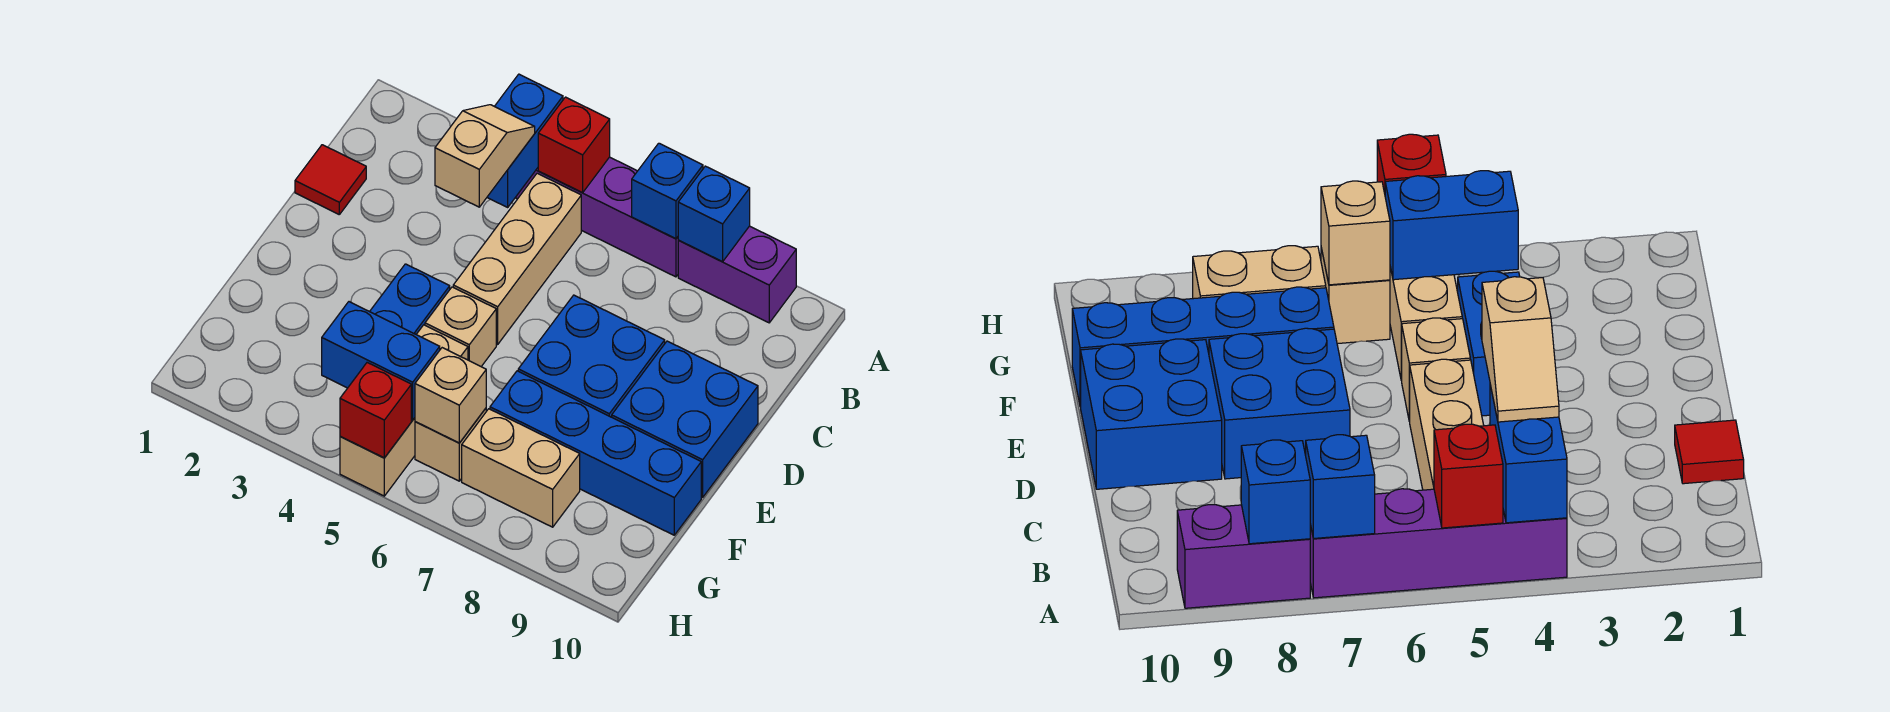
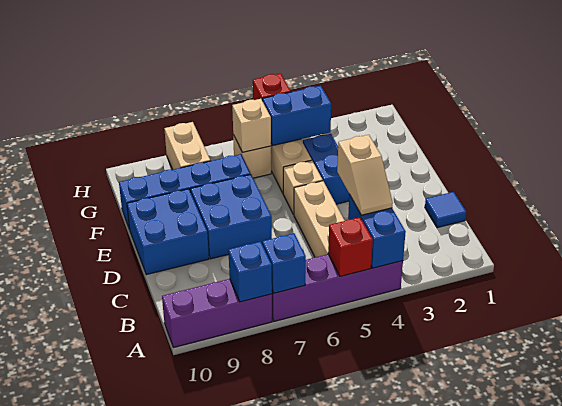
purple 1x2 brick [678,226,796,323] -> purple 1x3 brick [162,279,272,347]
red 1x1 tile [295,145,366,214] -> blue 1x1 tile [425,192,466,228]
tan 1x2 brick [462,409,580,527] -> tan 1x2 brick turned to [164,122,210,170]

